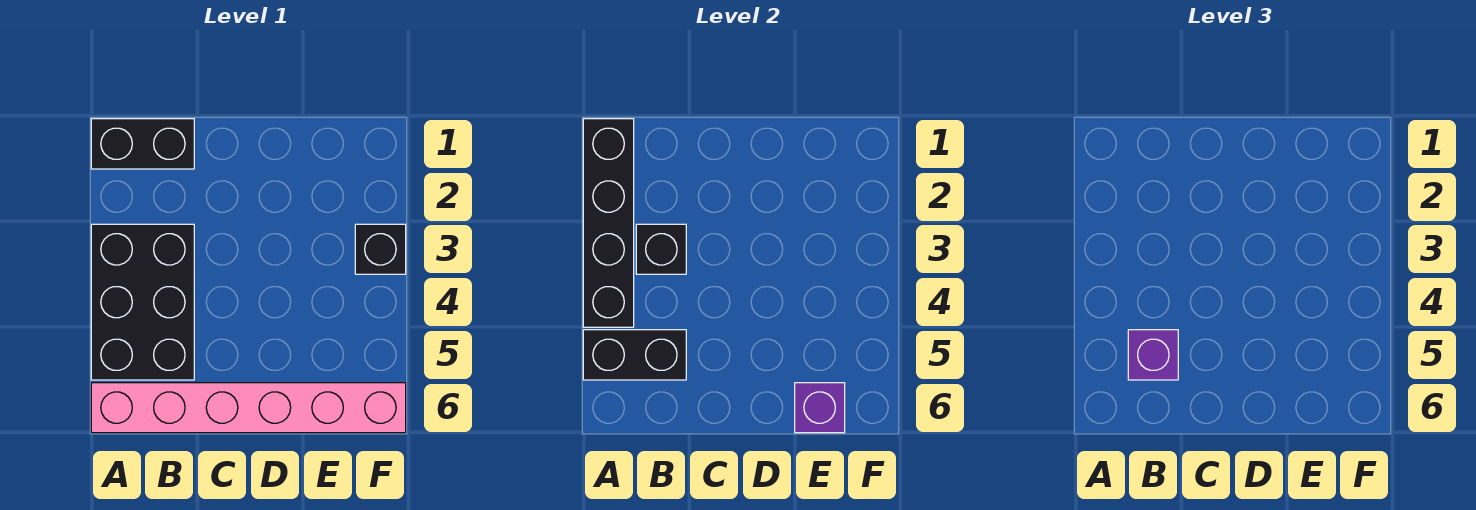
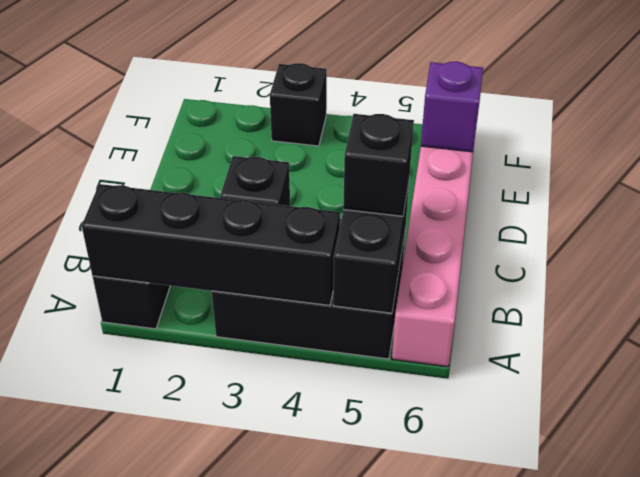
purple 1x1 brick [1128,330,1178,380] -> black 1x1 brick [343,114,414,216]

